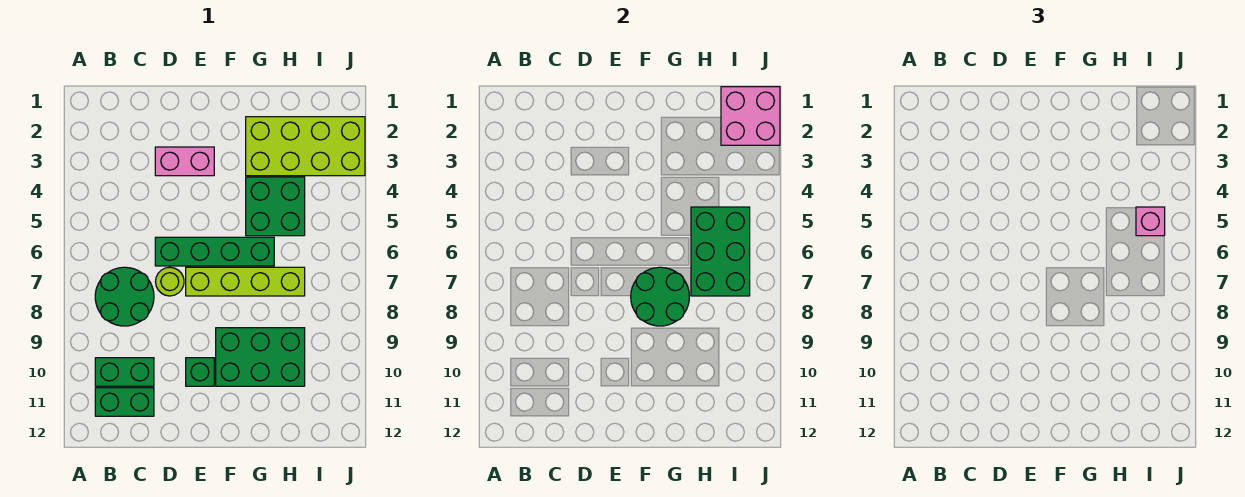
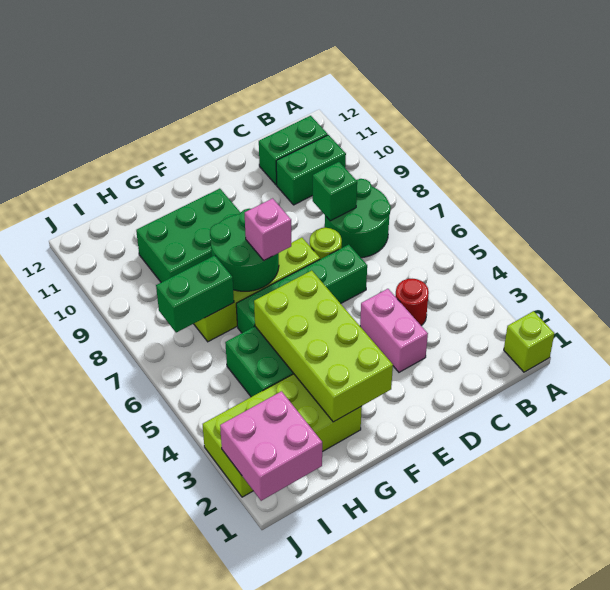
none -> lime 1x1 brick [504,311,554,372]
none -> red 1x1 round brick [395,279,429,325]
pink 1x2 brick [155,147,214,176] -> pink 1x2 brick turned to [360,289,428,372]
green 1x1 brick [186,358,214,386] -> green 1x1 brick moved to [313,162,357,221]
none -> lime 2x4 brick [254,270,393,422]
green 2x3 brick [691,207,750,296] -> green 1x2 brick [156,255,234,333]
pink 1x1 brick [1136,207,1165,236] -> pink 1x1 brick moved to [245,198,291,260]

